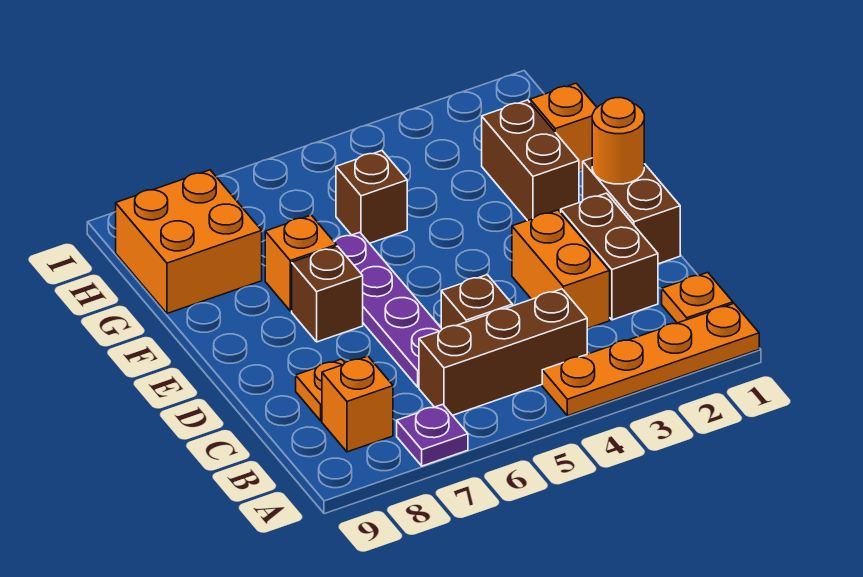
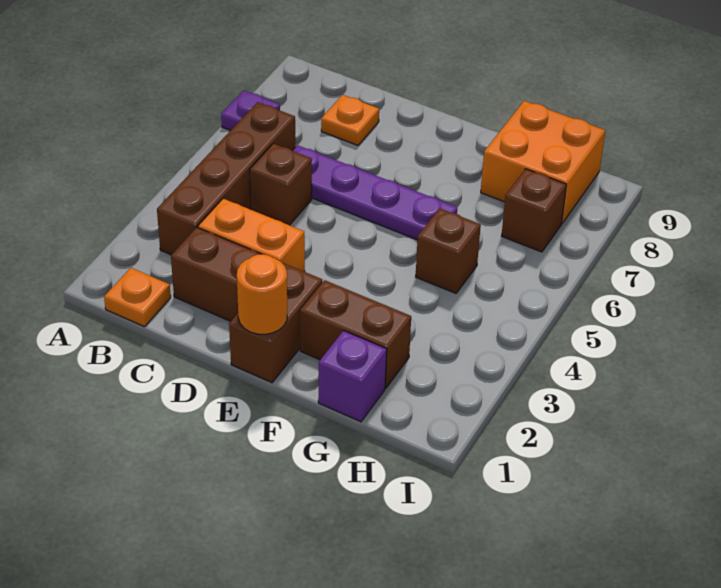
orange 1x4 plate [542,304,759,416] -> none
brown 1x3 brick [419,289,587,415] -> brown 1x4 brick [157,102,295,255]
orange 1x1 brick [322,356,393,452] -> none
brown 1x2 brick [583,158,680,264] -> brown 1x2 brick turned to [229,263,322,383]
brown 1x1 brick [292,246,363,342] -> brown 1x1 brick moved to [502,169,566,252]
orange 1x1 brick [265,215,336,311] -> none
orange 1x1 brick [530,83,597,171] -> purple 1x1 brick [318,331,387,422]

